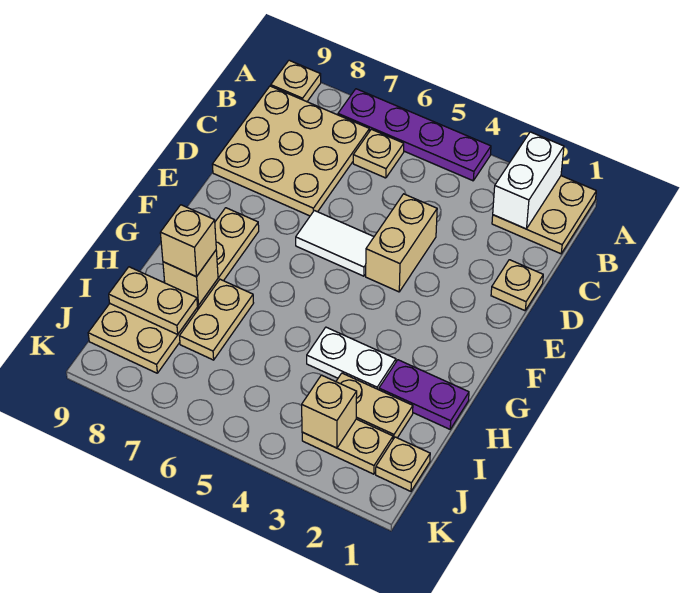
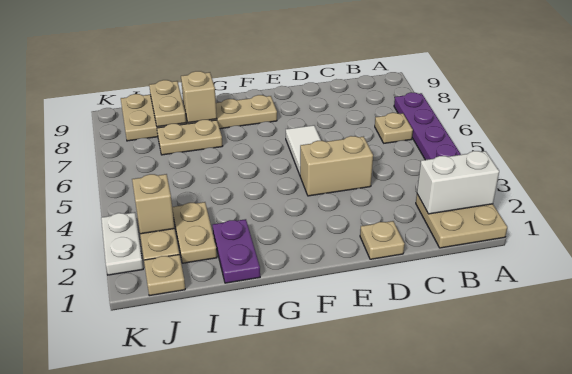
tan 1x1 plate [271,60,321,102] -> none
tan 3x3 plate [212,86,369,216] -> none
white 1x2 plate [307,327,396,390] -> white 1x2 plate moved to [101,212,143,275]
tan 1x1 brick [160,205,216,277] -> none

